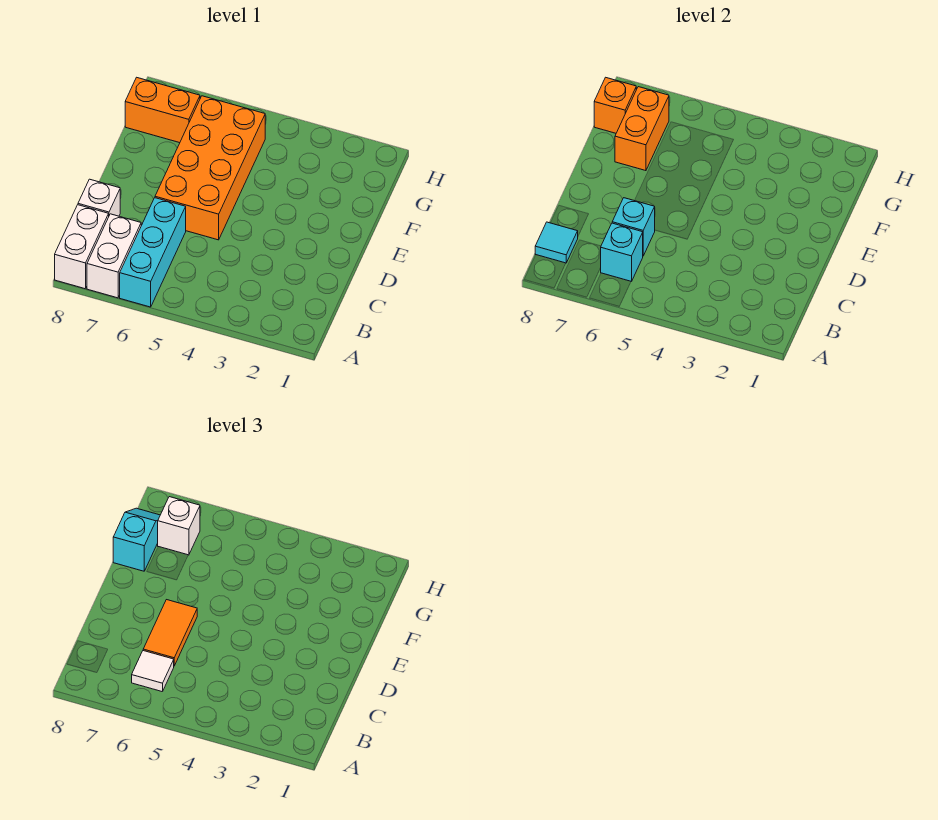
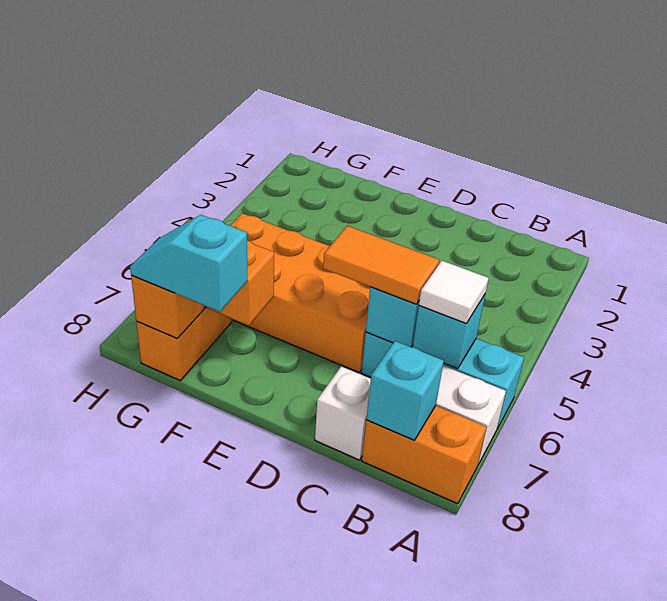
white 1x2 brick [55,205,109,289] -> orange 1x2 brick [362,406,486,504]
cyan 1x1 tile [535,222,578,263] -> cyan 1x1 brick [366,341,444,440]
white 1x1 brick [158,497,200,555] -> none

